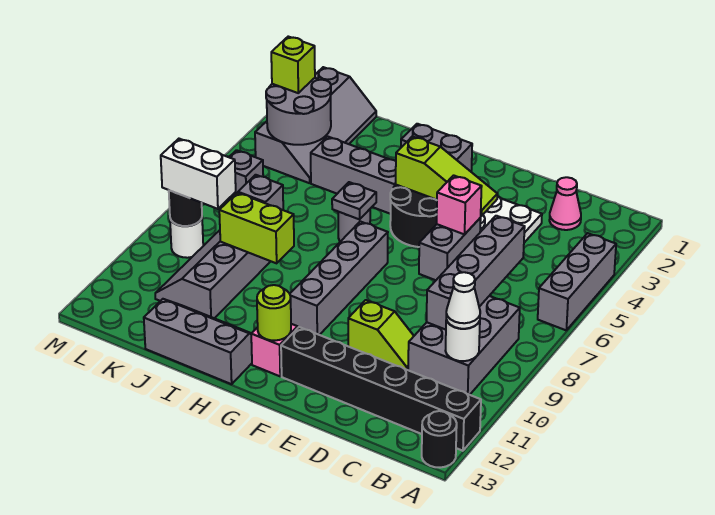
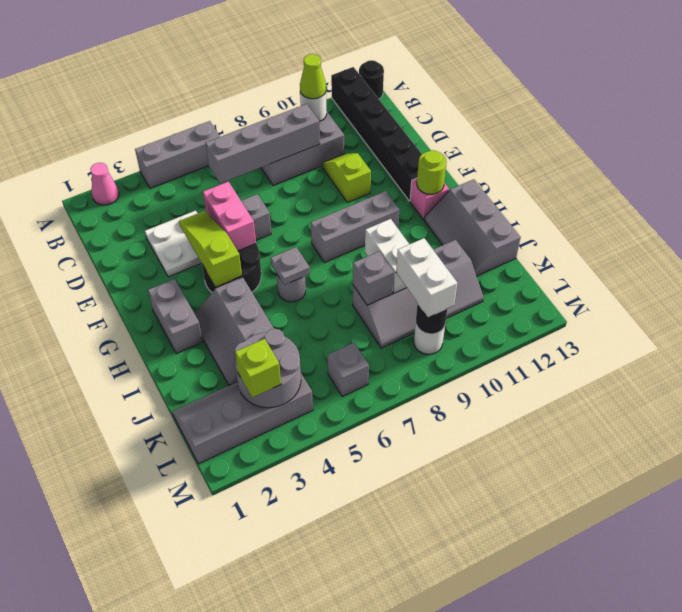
white 1x1 cone [446,272,480,329] -> lime 1x1 cone [300,54,326,99]
pink 1x1 cone [549,177,581,230] -> pink 1x1 cone moved to [90,163,119,205]
pink 1x1 brick [436,175,482,234] -> pink 1x2 brick [203,182,256,251]
grey 1x4 brick [290,221,388,335] -> grey 1x3 brick [311,191,399,262]
lime 1x2 brick [219,193,294,263] -> white 1x2 brick [365,219,409,293]

